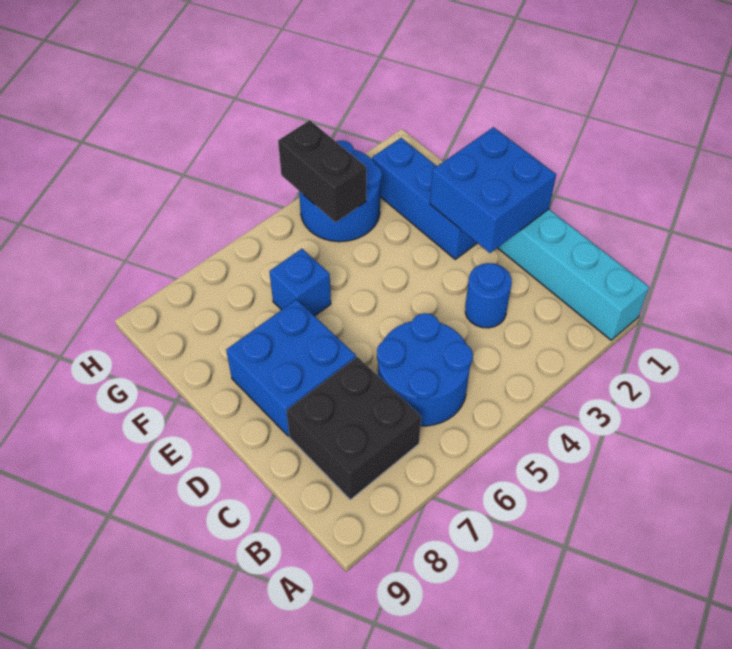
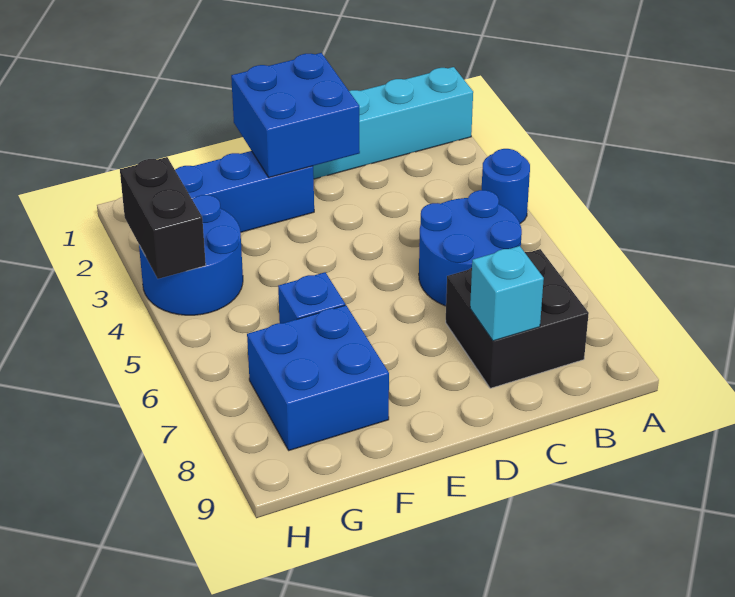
blue 1x1 round brick [465,263,512,328] -> blue 1x1 round brick moved to [482,149,530,223]
none -> cyan 1x1 brick [470,246,544,341]
blue 2x2 brick [226,300,356,436] -> blue 2x2 brick moved to [247,305,389,450]
black 1x2 brick [278,120,366,222] -> black 1x2 brick turned to [120,157,206,279]

